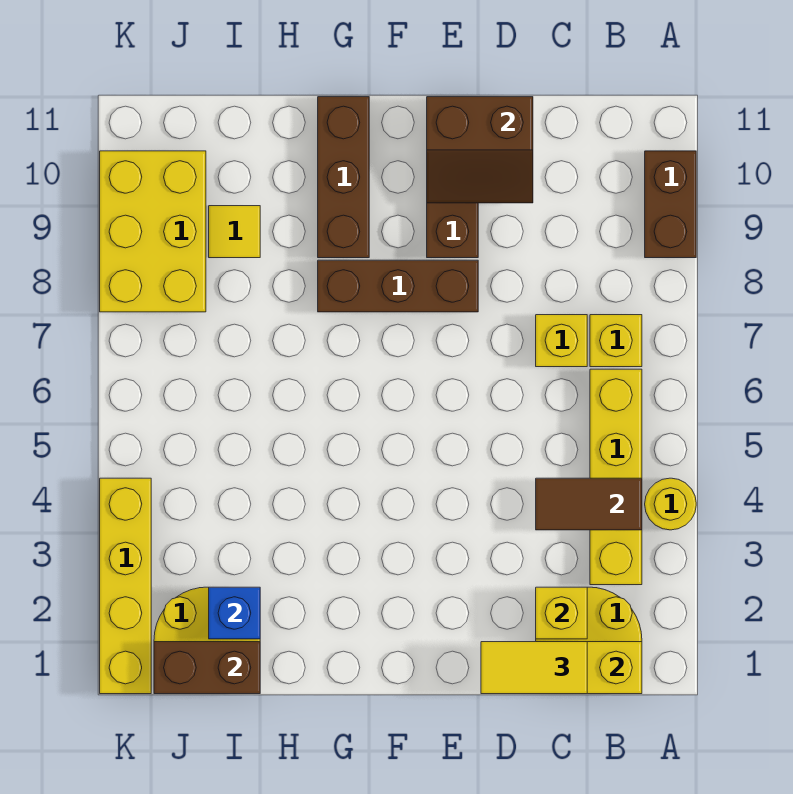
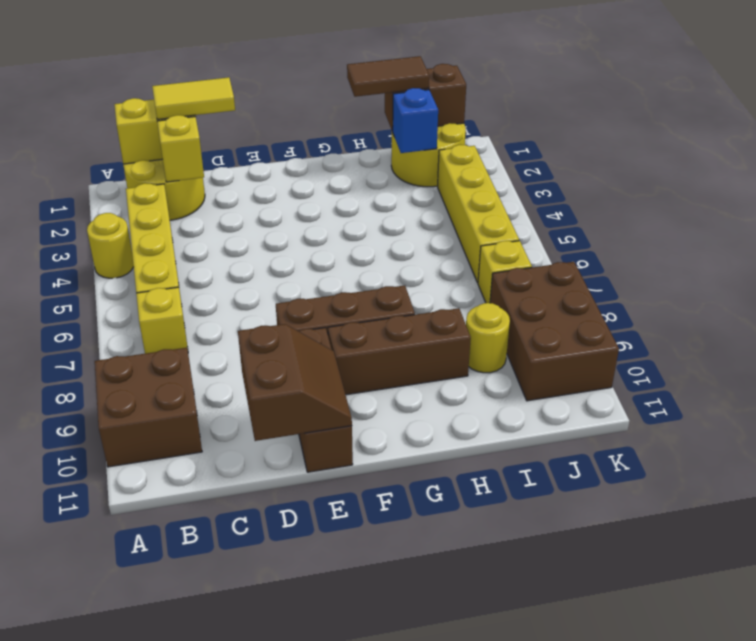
brown 1x2 brick [645,151,696,258] -> brown 2x2 brick [95,348,202,467]
brown 1x2 tile [536,478,642,530] -> brown 1x2 tile moved to [347,56,429,97]
yellow 1x1 brick [536,315,587,367] -> yellow 1x1 brick moved to [478,241,532,303]
brown 2x2 slope [427,97,533,203] -> brown 2x2 slope turned to [238,324,352,441]
brown 1x3 brick [318,97,369,258] -> brown 1x3 brick turned to [328,308,471,395]
yellow 1x1 tile [209,206,260,258] -> yellow 1x1 round brick [466,303,510,373]
yellow 2x3 brick [100,151,206,312] -> brown 2x3 brick [490,262,619,401]
yellow 1x4 brick [100,478,151,694] -> yellow 1x4 brick moved to [438,145,519,283]

